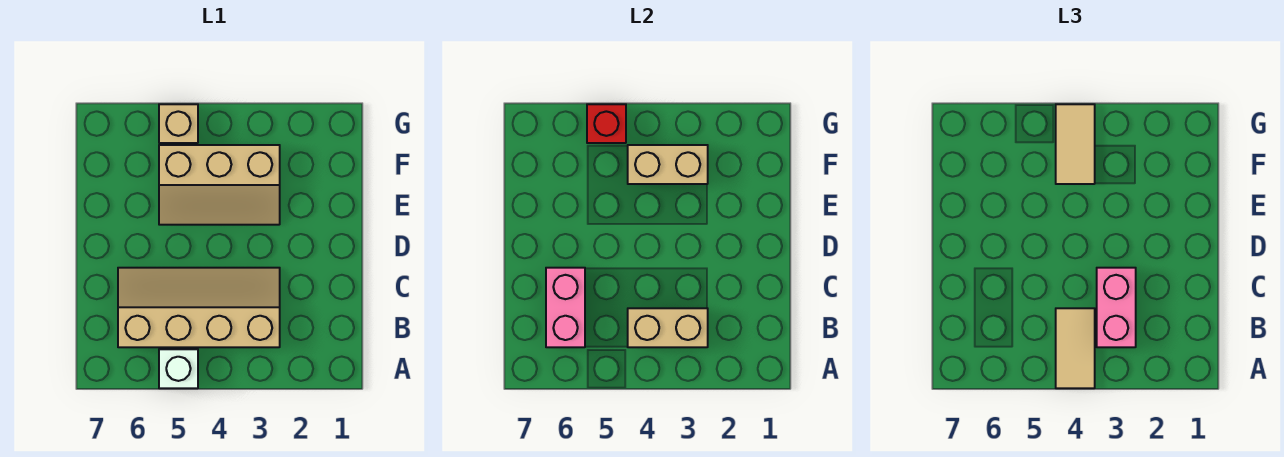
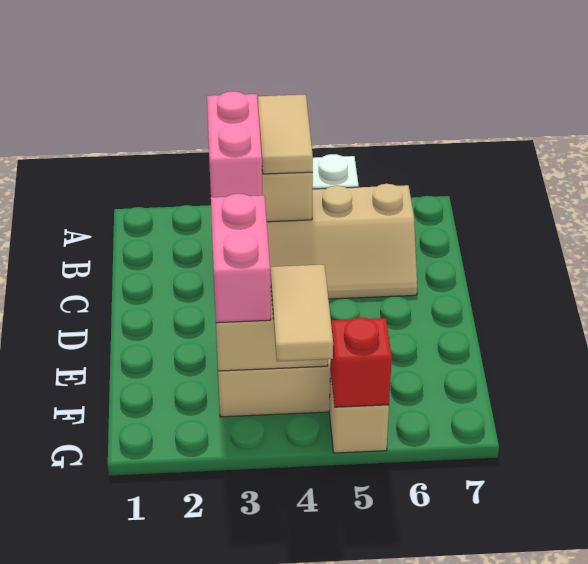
pink 1x2 brick [546,268,585,347] -> pink 1x2 brick moved to [211,194,271,323]

